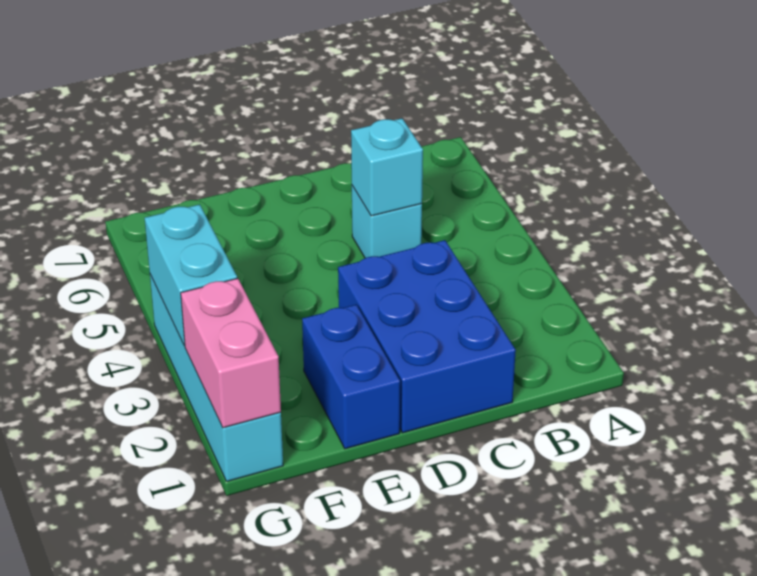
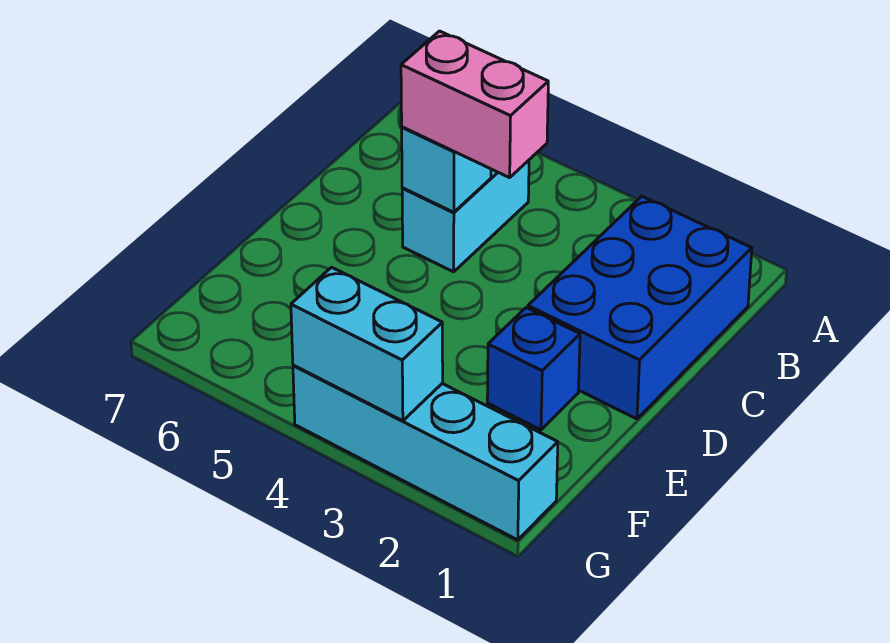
blue 2x3 brick [338,240,516,433] -> blue 2x3 brick turned to [528,196,752,419]
cyan 1x1 brick [352,186,422,258] -> cyan 1x2 brick [402,160,529,272]
blue 1x2 brick [302,305,400,449] -> blue 1x1 brick [487,308,580,430]
pink 1x2 brick [181,278,281,428] -> pink 1x2 brick moved to [401,31,548,178]

